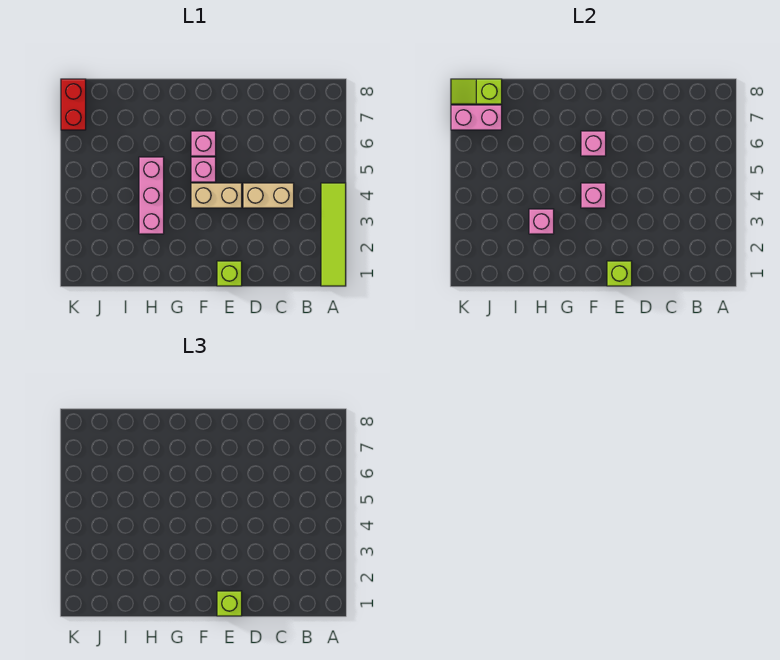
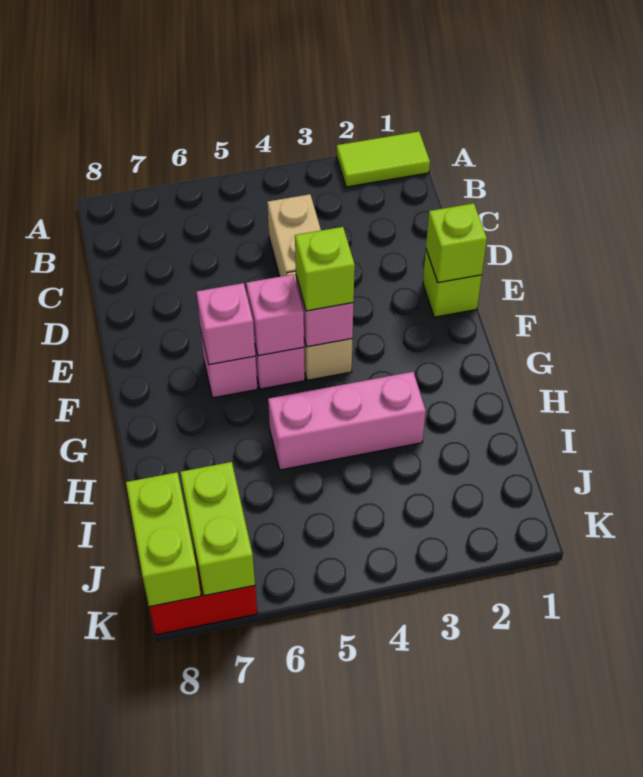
lime 1x4 tile [321,183,346,286] -> lime 1x2 tile [337,131,430,187]
lime 1x1 brick [217,591,242,616] -> lime 1x1 brick moved to [295,227,355,311]
pink 1x1 brick [529,209,554,234] -> pink 1x1 brick moved to [246,274,304,356]
pink 1x2 brick [451,105,502,130] -> lime 1x2 brick [181,462,255,596]
lime 1x2 slope [451,79,502,104] -> lime 1x2 brick [126,472,201,607]

